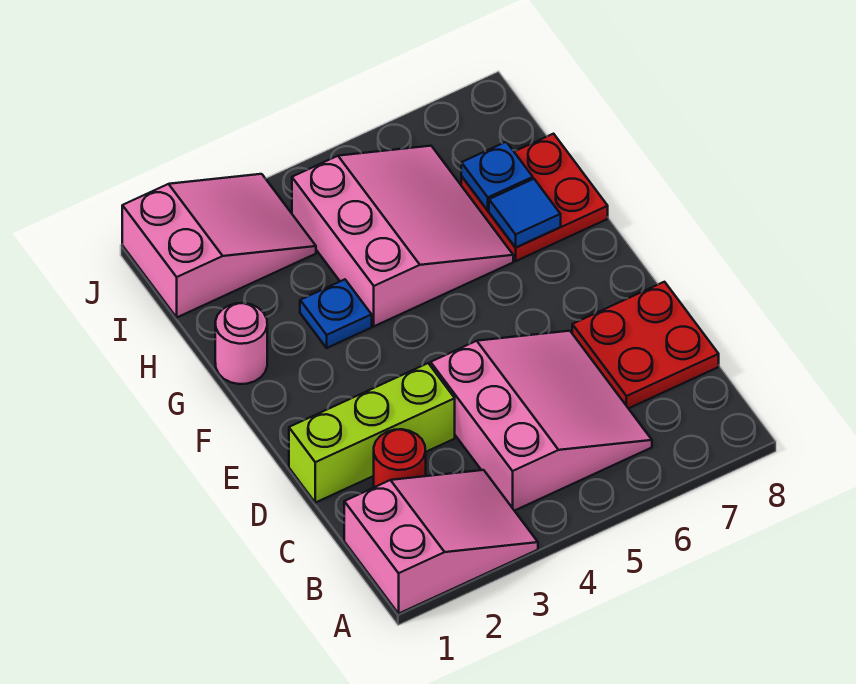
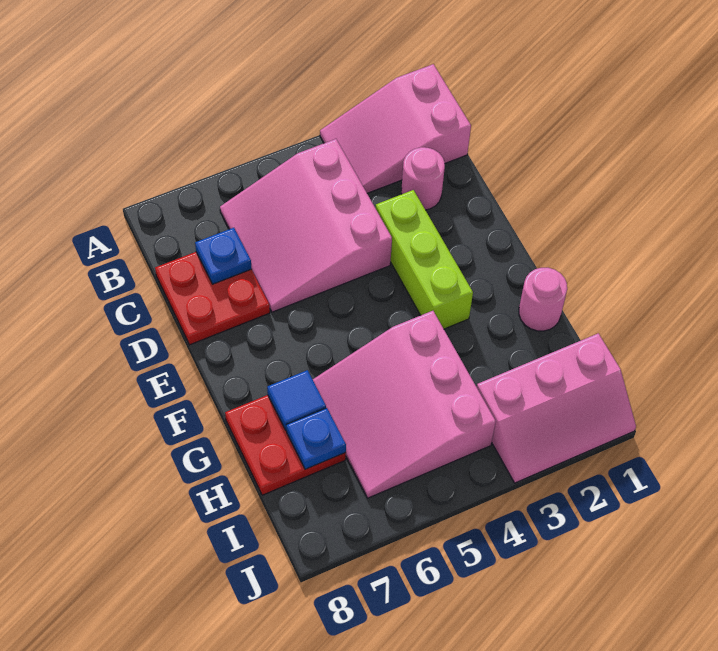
red 1x1 round brick [374,429,426,487] -> pink 1x1 round brick [401,147,445,210]
lime 1x3 brick [289,363,455,503] -> lime 1x3 brick turned to [375,190,473,329]
blue 1x1 plate [300,279,372,348] -> blue 1x1 plate moved to [195,228,252,284]
pink 2x3 slope [122,174,316,317] -> pink 2x3 slope turned to [477,333,636,483]

